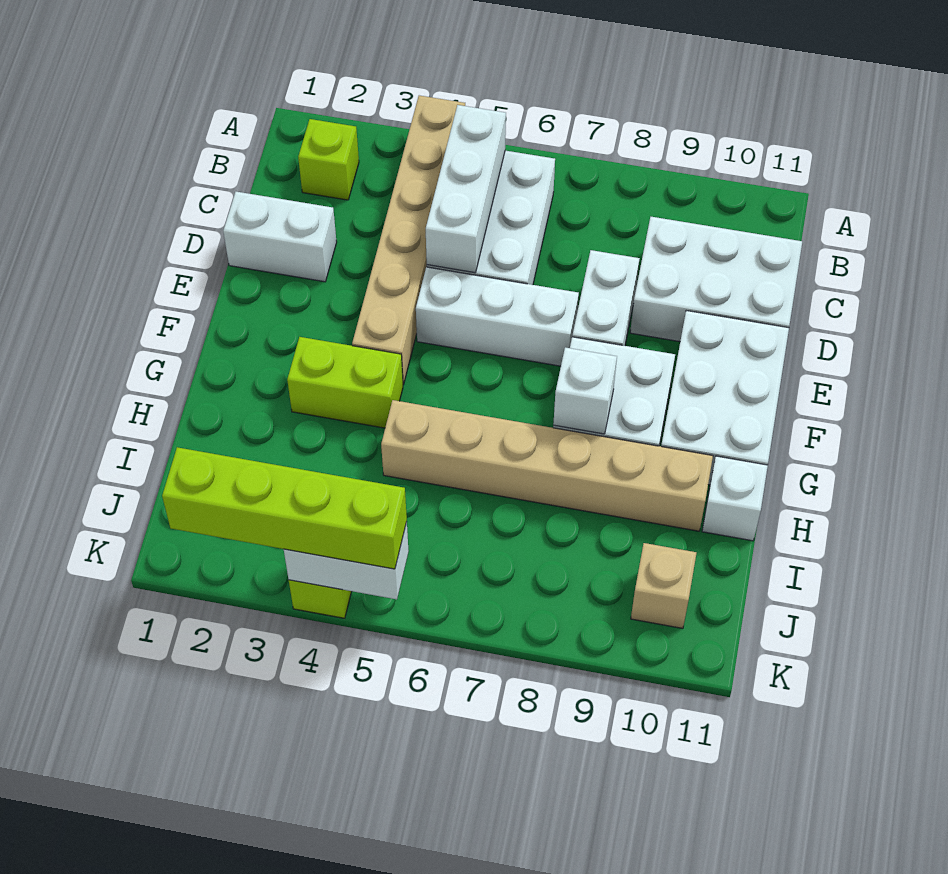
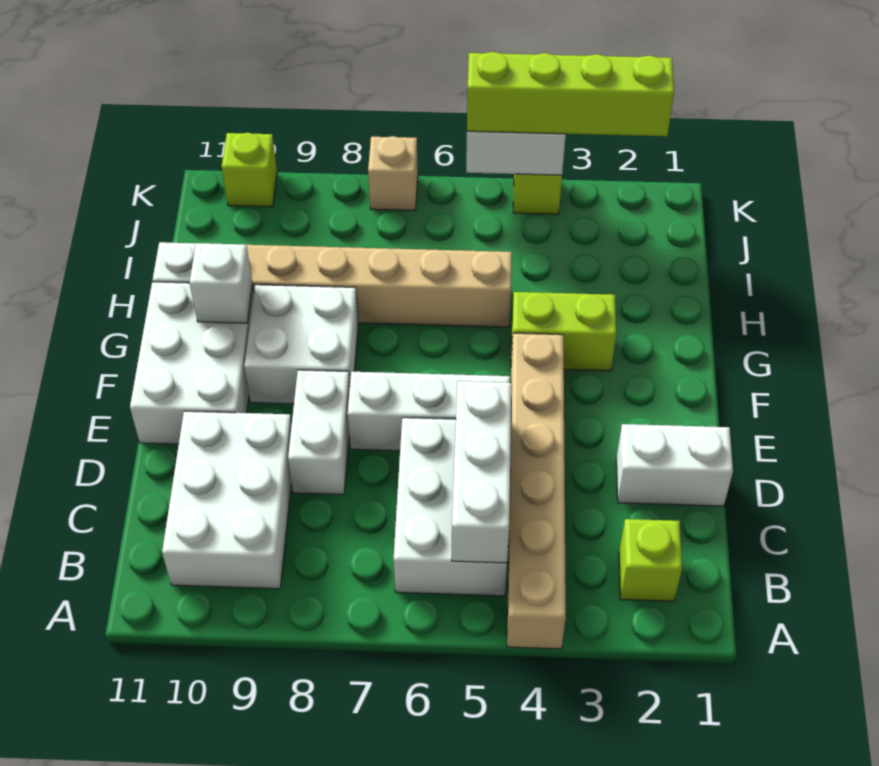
white 2x3 brick [630,217,802,342] -> white 2x3 brick turned to [162,411,292,589]
white 1x1 brick [553,347,617,434] -> white 1x1 brick moved to [190,243,252,323]
tan 1x1 brick [631,543,696,628] -> tan 1x1 brick moved to [368,136,418,211]
none -> lime 1x1 brick [222,133,277,207]

